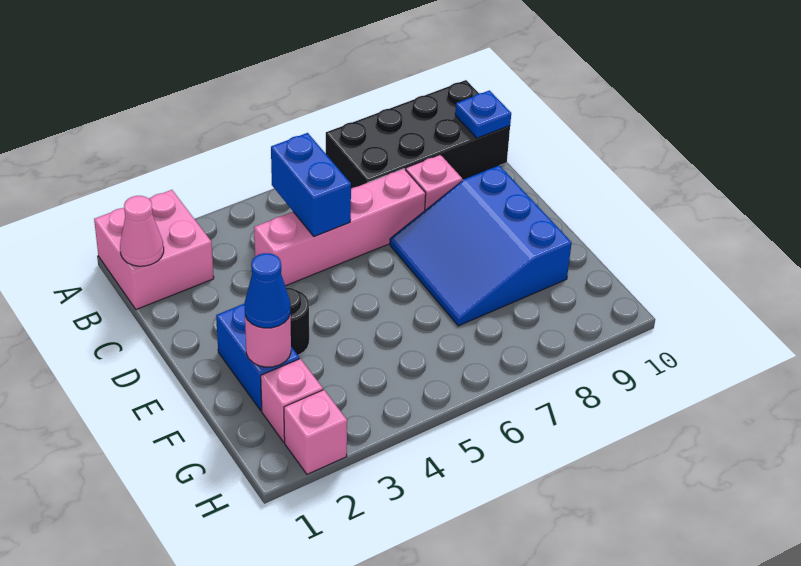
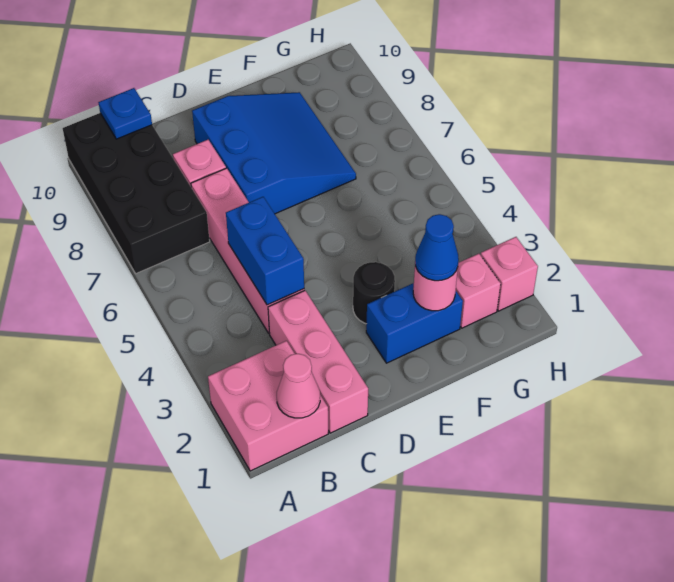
blue 1x2 brick [271,133,351,236] -> blue 1x2 brick turned to [226,197,304,305]
none -> pink 1x3 brick [268,290,368,433]
blue 3x3 slope [390,165,572,326] -> blue 3x3 slope turned to [192,92,356,214]

